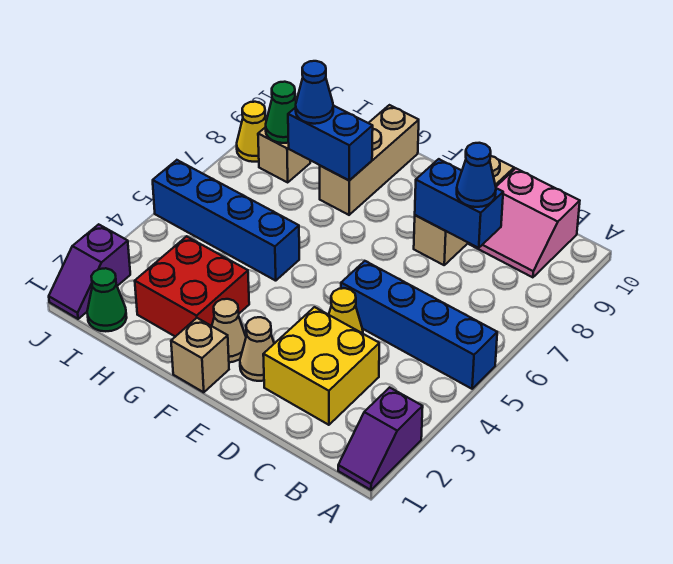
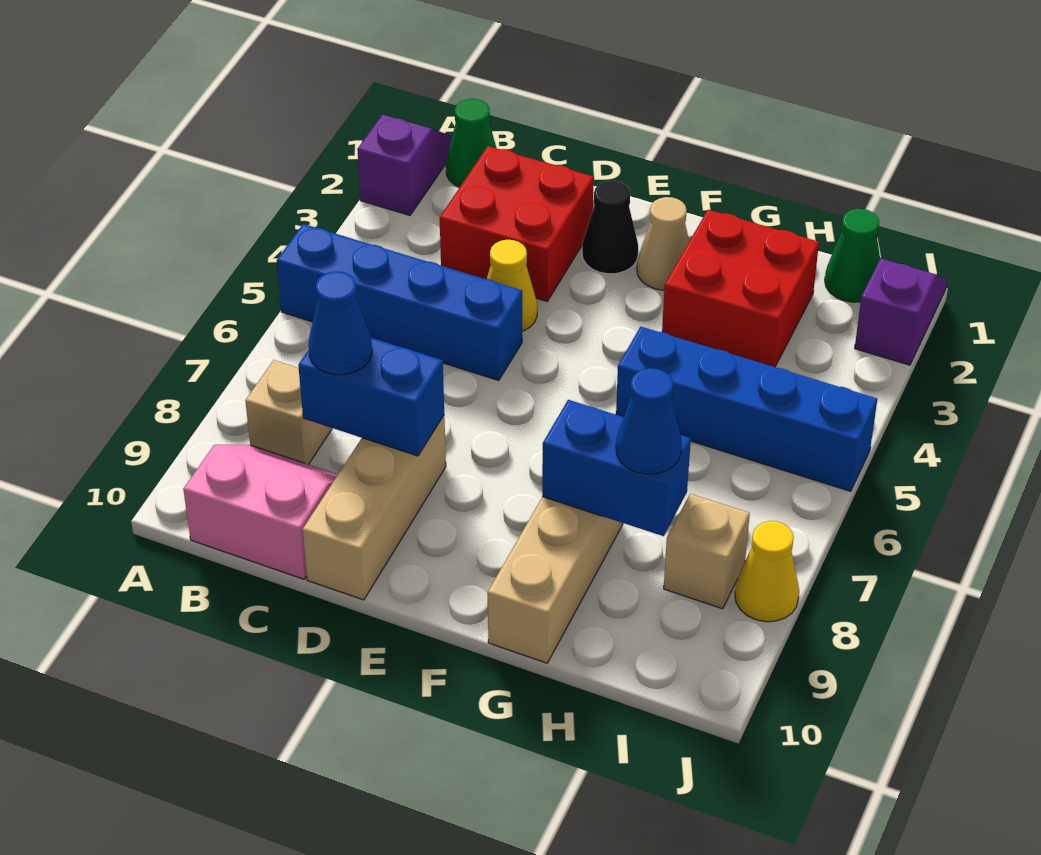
yellow 2x2 brick [263,307,379,425] -> red 2x2 brick [440,146,594,301]
tan 1x1 cone [240,317,274,381] -> black 1x1 cone [582,181,638,274]
tan 1x1 brick [171,318,229,392] -> tan 1x1 brick moved to [245,360,332,464]
green 1x1 cone [266,82,296,143] -> green 1x1 cone moved to [446,99,496,187]

